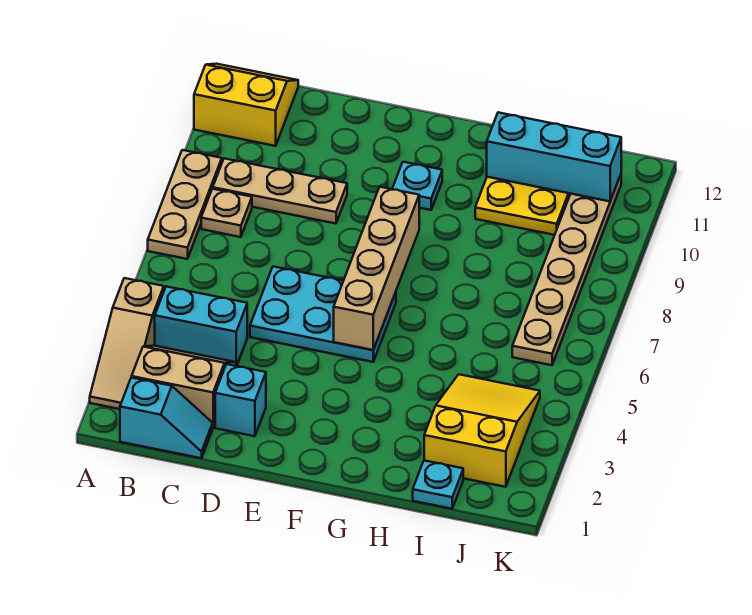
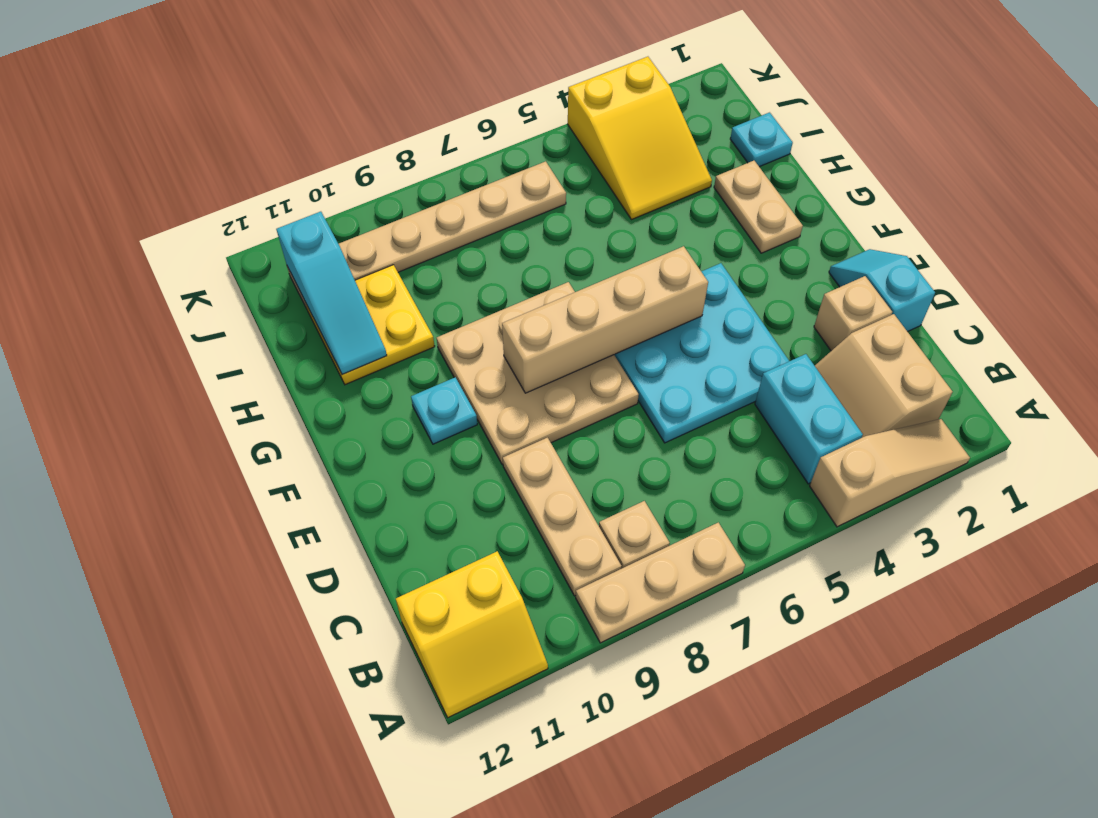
yellow 2x2 slope [194,64,298,146] -> yellow 2x2 slope turned to [396,551,548,718]
cyan 1x2 slope [120,378,213,458] -> cyan 1x2 slope moved to [829,249,935,332]
cyan 1x1 brick [215,364,266,436] -> tan 1x1 brick [814,276,892,351]
cyan 2x3 plate [250,267,396,362] -> cyan 3x3 plate [614,263,789,443]
none -> tan 3x3 plate [437,282,639,465]
none -> tan 1x2 plate [714,161,803,253]
cyan 1x3 brick [487,112,621,201] -> cyan 1x3 slope [276,212,387,375]
yellow 2x3 slope [424,374,540,487] -> yellow 2x3 slope turned to [568,57,712,220]

